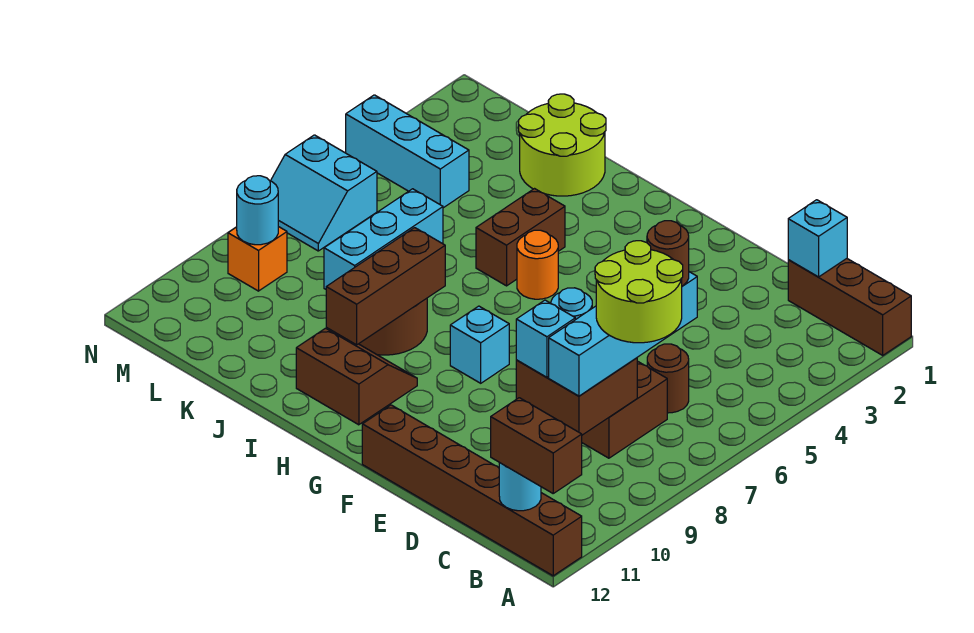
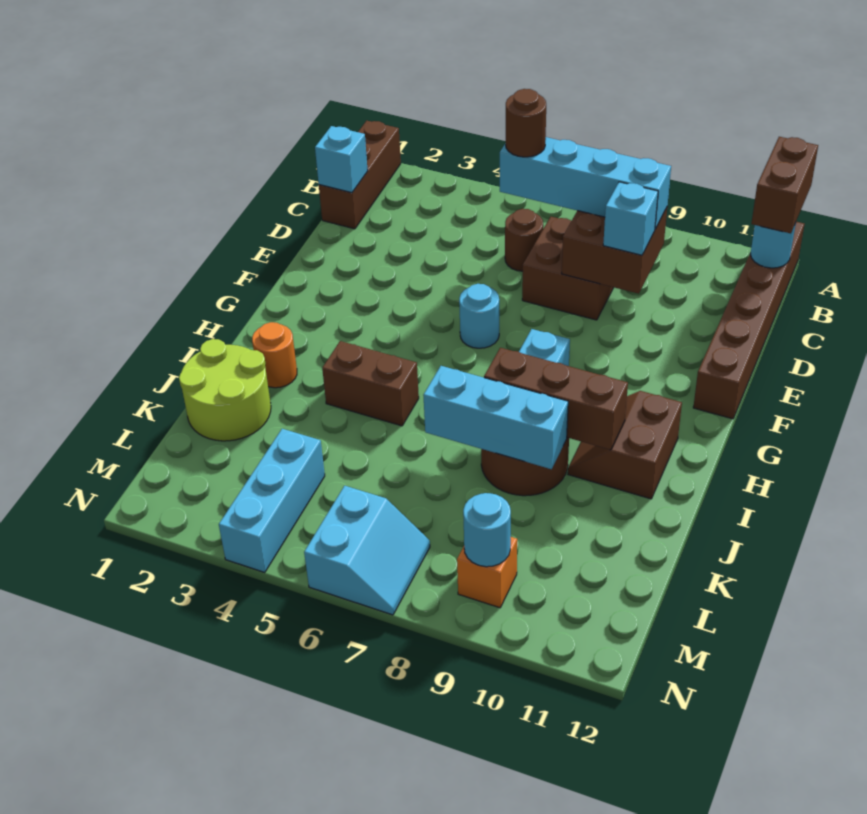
lime 2x2 round brick [595,241,683,343] -> none
orange 1x1 round brick [517,230,558,299] -> orange 1x1 round brick moved to [252,322,297,388]

